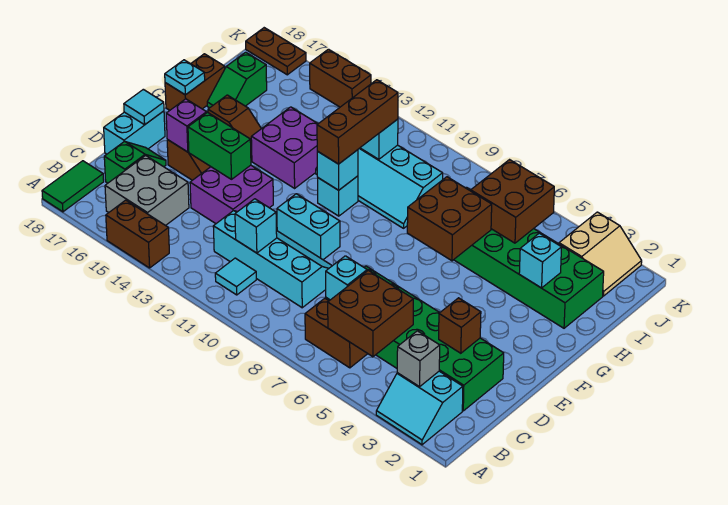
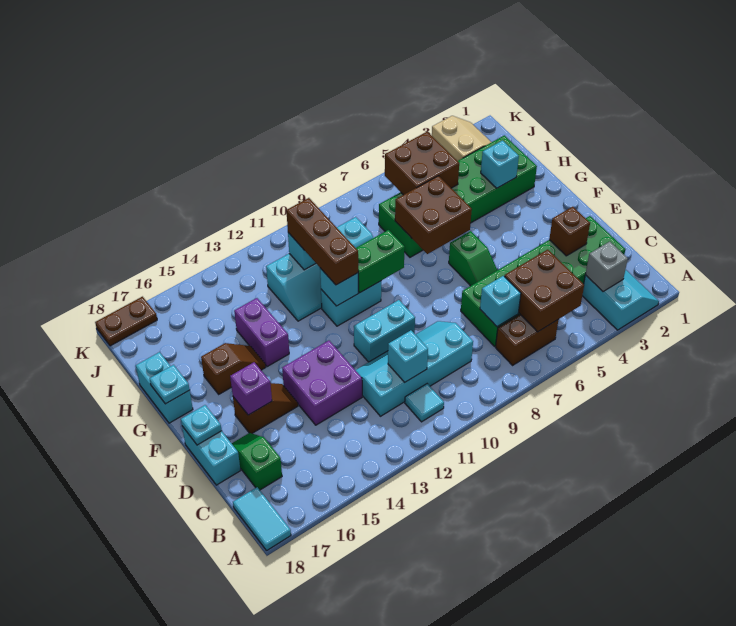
cyan 2x2 slope [376,371,463,445] -> cyan 2x2 slope turned to [582,270,659,330]
brown 1x2 brick [106,200,169,268] -> none
green 1x2 tile [42,161,104,212] -> cyan 1x2 tile [233,487,291,550]
grey 2x2 brick [105,155,189,226] -> none
green 1x2 brick [188,113,251,179] -> green 1x2 brick moved to [356,230,405,293]
cyan 1x1 tile [124,89,164,125] -> cyan 1x1 plate [181,405,222,445]
cyan 1x1 brick [318,176,358,216] -> cyan 1x2 brick [321,281,381,326]
purple 2x2 brick [251,107,318,188] -> purple 1x2 brick [234,298,289,367]
brown 1x2 brick [165,54,225,110] -> cyan 1x2 brick [136,352,193,423]
green 1x2 slope [207,52,267,108] -> green 1x2 slope moved to [449,231,497,286]
brown 1x2 brick [310,49,371,107] -> none

